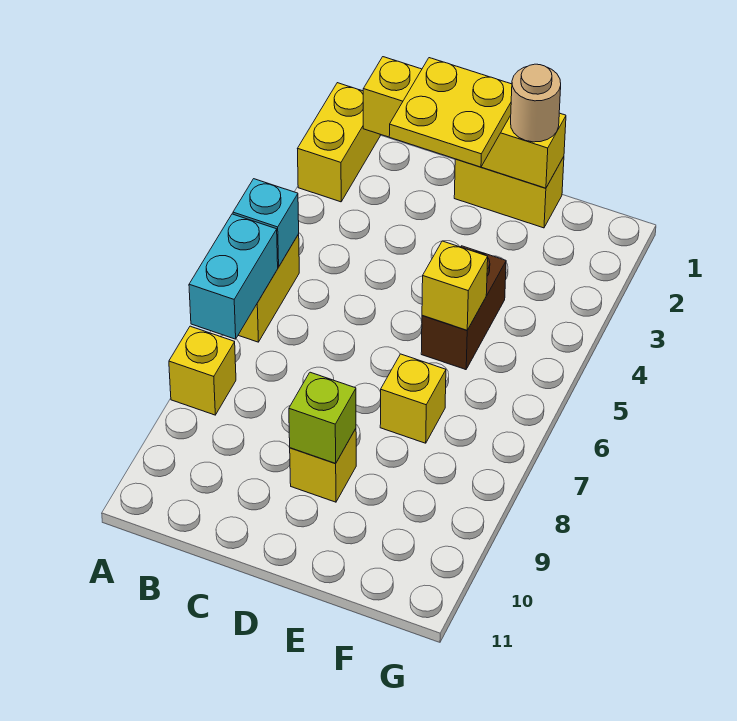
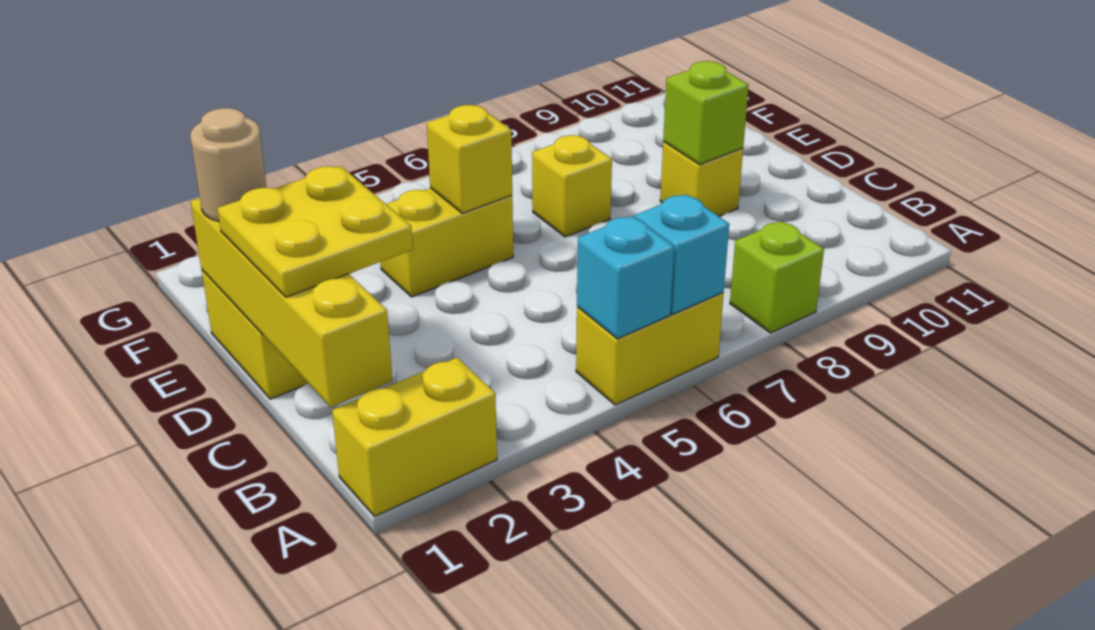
cyan 1x2 brick [189,214,278,339] -> cyan 1x1 brick [635,195,729,314]
yellow 1x1 brick [169,326,236,415] -> lime 1x1 brick [730,221,824,333]
brown 1x2 brick [421,246,506,370] -> yellow 1x2 brick [381,188,513,297]

